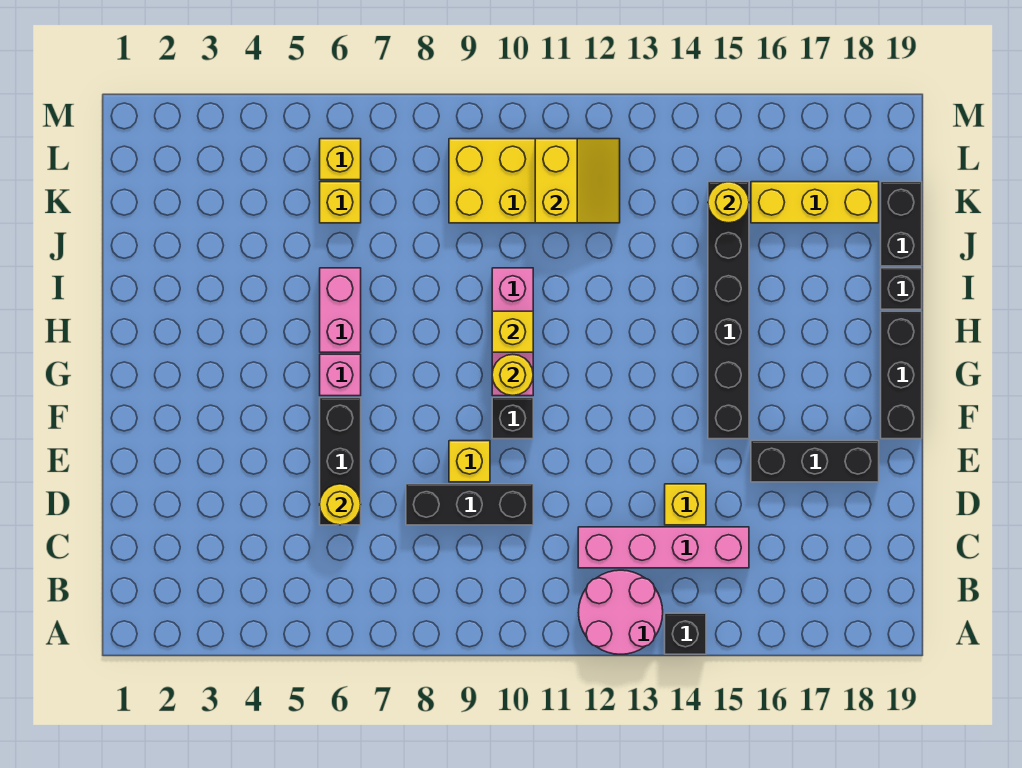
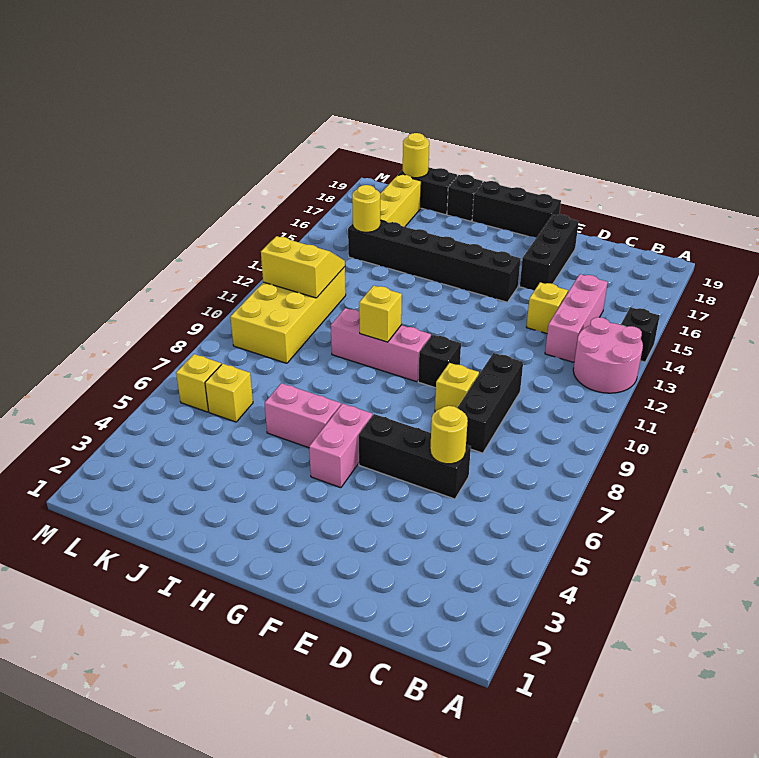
pink 1x4 brick [578,527,749,568] -> pink 1x3 brick [545,274,608,362]
pink 1x1 brick [320,354,361,396] -> pink 1x2 brick [309,404,372,488]
yellow 1x1 round brick [492,354,533,396] -> yellow 1x1 round brick moved to [403,133,429,178]

